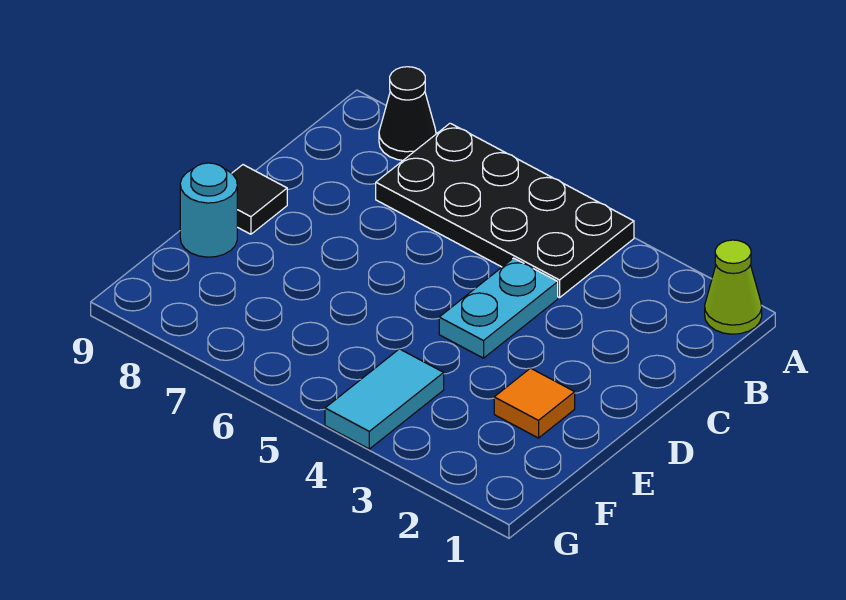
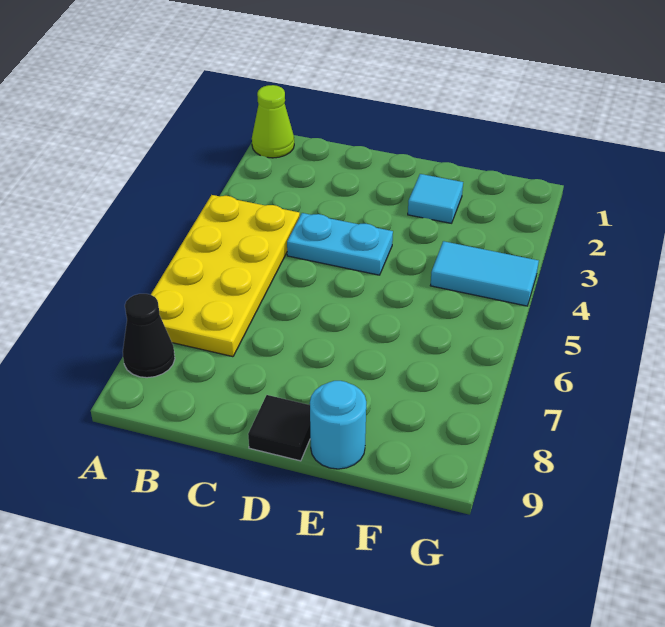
black 2x4 plate [376,123,634,298] -> yellow 2x4 plate [151,195,300,357]
orange 1x1 tile [494,368,575,438] -> cyan 1x1 tile [408,174,463,223]

